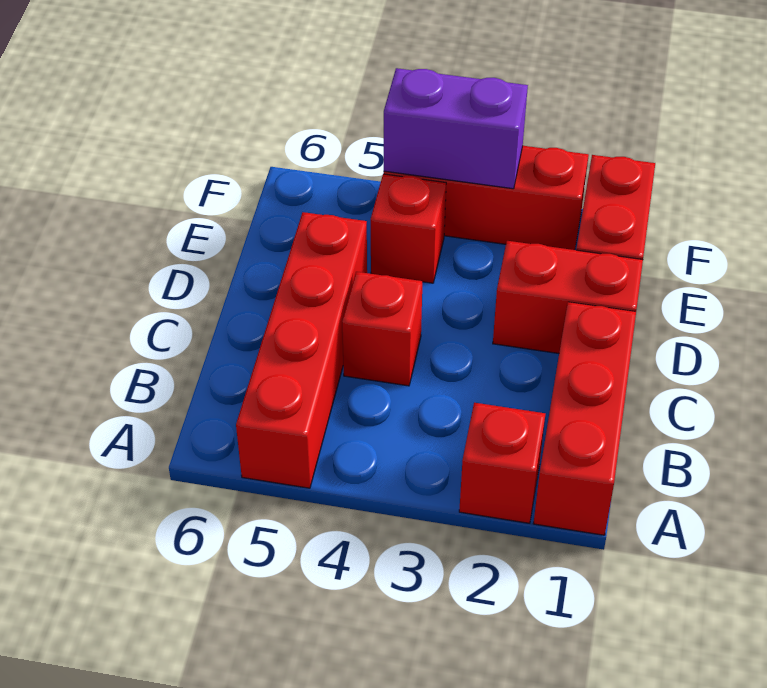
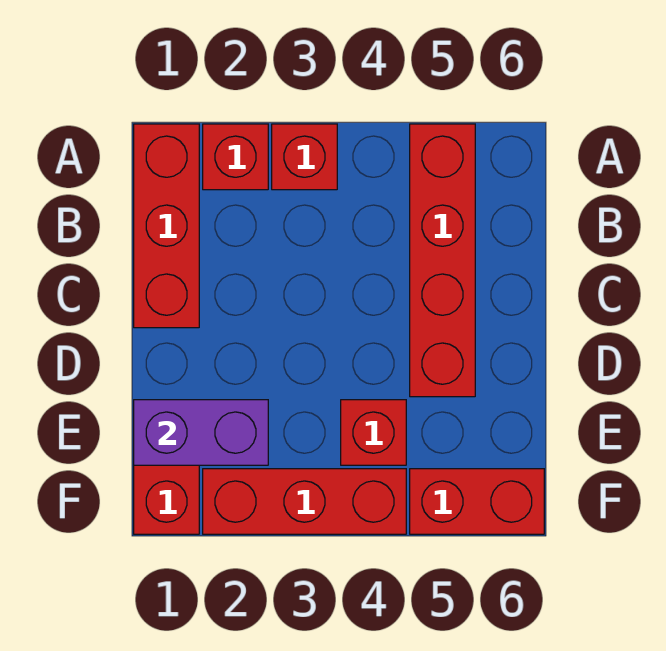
red 1x1 brick [342,272,422,386] -> red 1x1 brick moved to [272,124,337,190]
red 1x2 brick [493,241,643,353] -> red 1x2 brick moved to [410,469,544,534]
purple 1x2 brick [384,68,528,189] -> purple 1x2 brick moved to [134,400,268,465]

